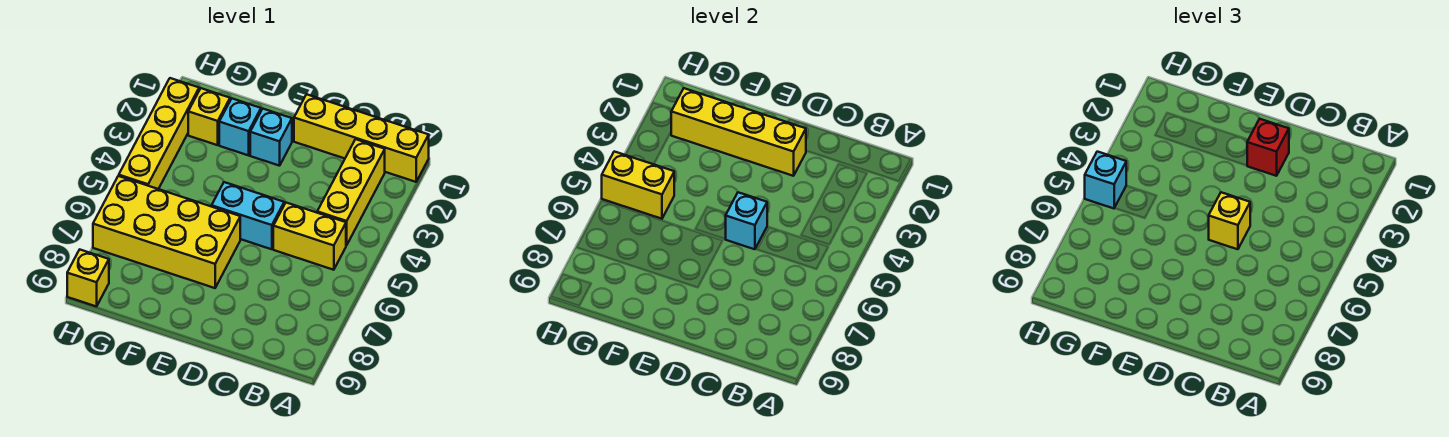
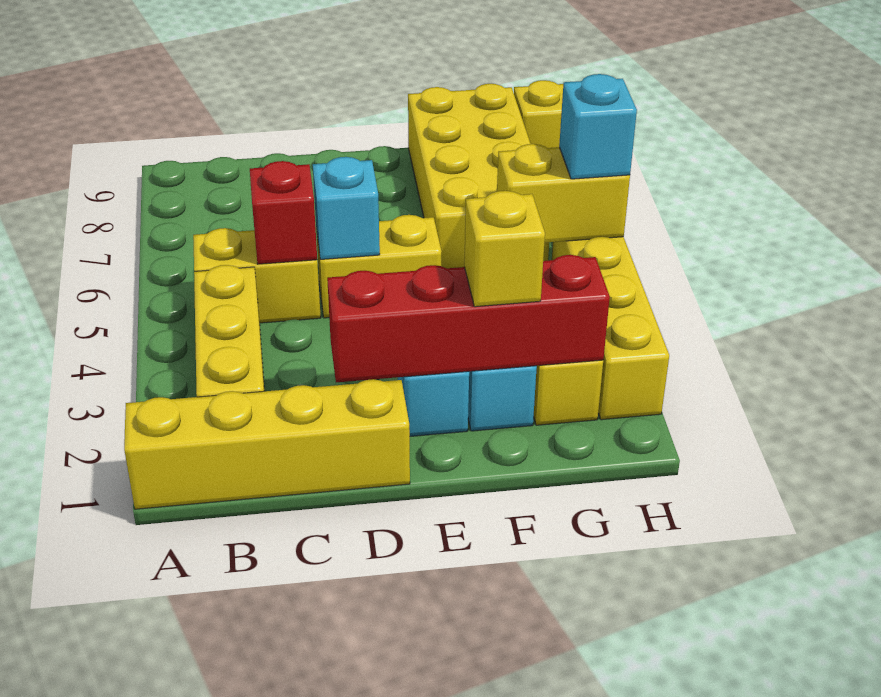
yellow 1x4 brick [671,88,806,176] -> red 1x4 brick [327,255,610,382]
red 1x1 brick [1247,119,1289,176] -> red 1x1 brick moved to [250,161,317,264]
cyan 1x2 brick [212,182,284,249] -> yellow 1x2 brick [316,215,442,318]
yellow 1x1 brick [1209,192,1250,249] -> yellow 1x1 brick moved to [464,191,545,307]
yellow 2x4 brick [93,176,240,288] -> yellow 2x4 brick turned to [408,84,549,268]

